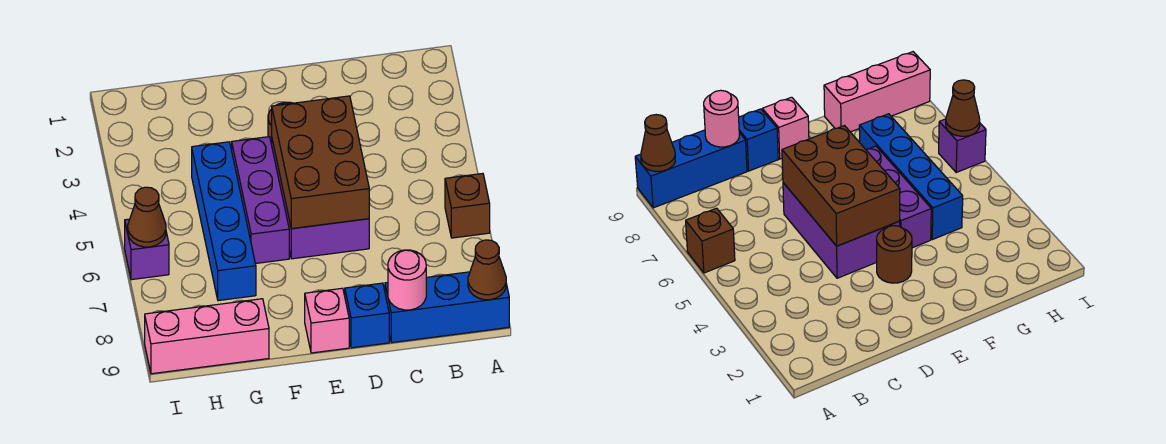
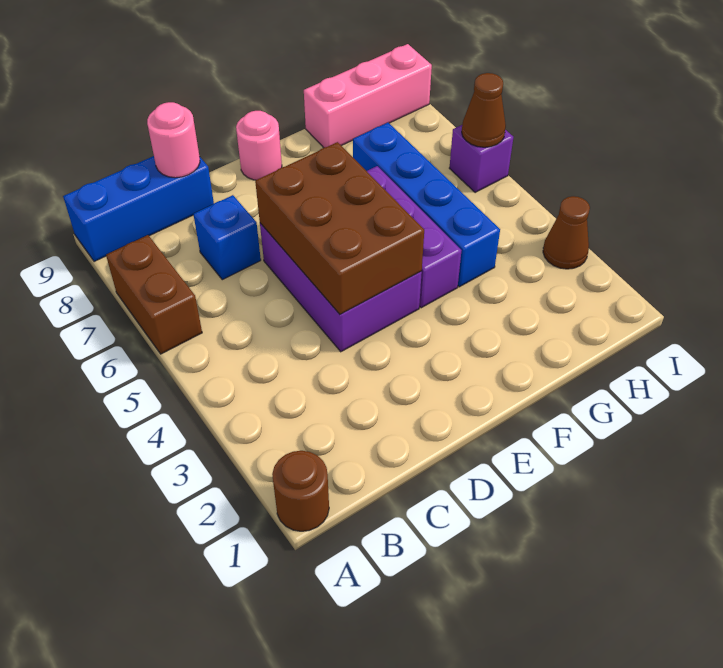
brown 1x1 brick [445,173,490,238] -> brown 1x2 brick [106,235,202,354]
brown 1x1 cone [468,240,506,300] -> brown 1x1 cone moved to [543,196,590,269]
blue 1x1 brick [345,283,389,348] -> blue 1x1 brick moved to [193,195,261,280]
brown 1x1 round brick [877,226,912,283] -> brown 1x1 round brick moved to [272,451,329,531]
pink 1x1 brick [305,288,349,353] -> pink 1x1 round brick [236,111,282,180]

